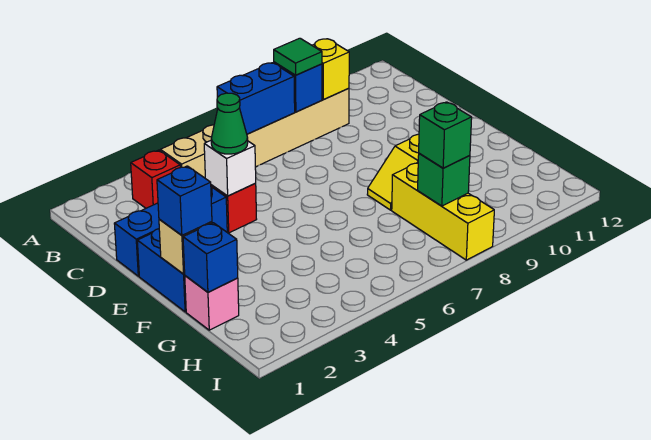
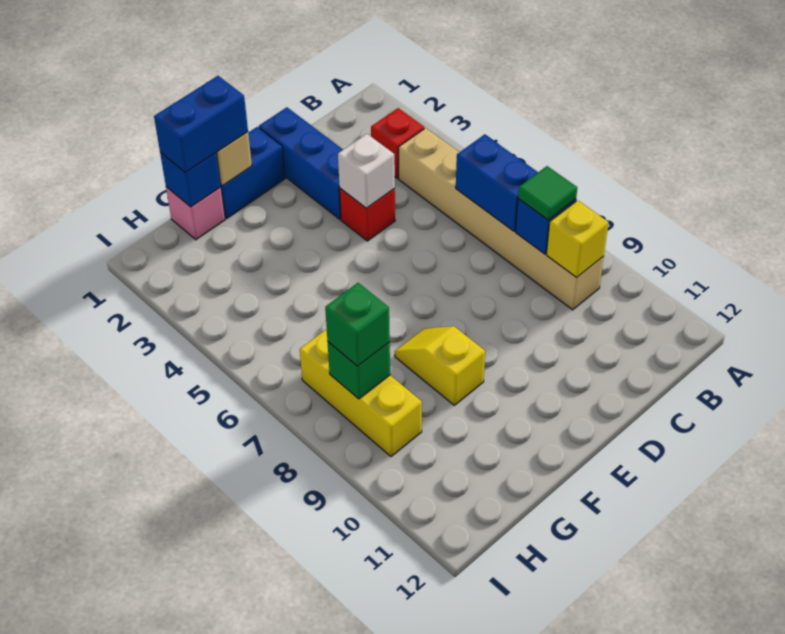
green 1x1 cone [211,93,248,154] -> none
blue 1x1 brick [157,166,212,235] -> blue 1x2 brick [154,76,248,173]
yellow 1x3 brick [392,162,494,260] -> yellow 1x3 brick turned to [300,329,422,456]

